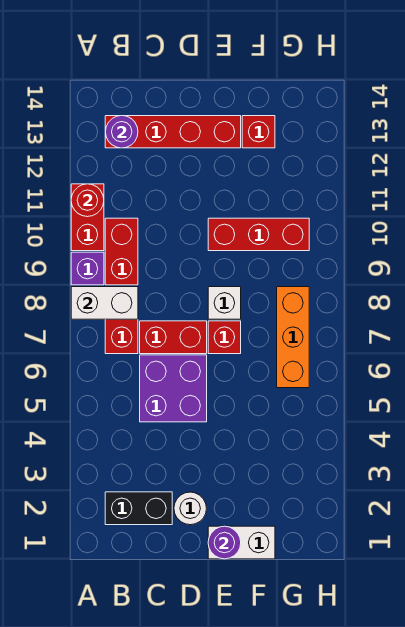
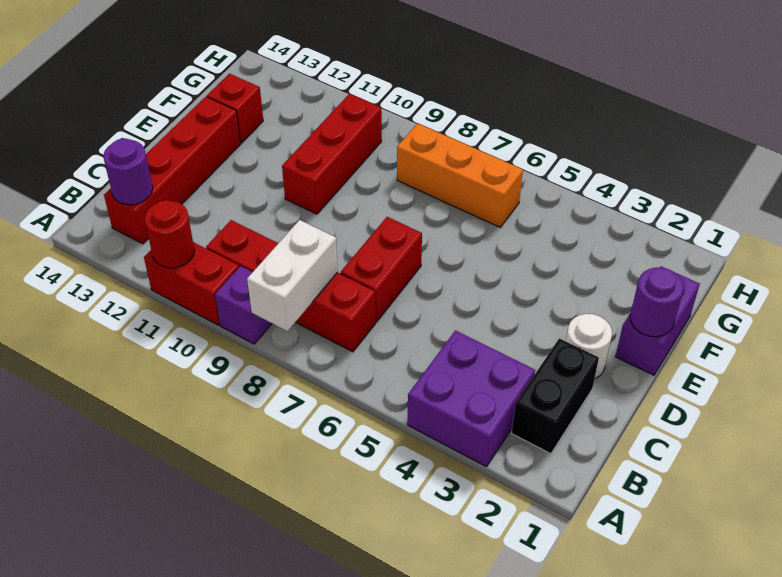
purple 2x2 brick [140,355,207,422] -> purple 2x2 brick moved to [407,331,535,467]
white 1x2 brick [208,526,275,559] -> purple 1x2 brick [615,266,700,375]
red 1x1 brick [208,321,241,354] -> none
white 1x1 brick [208,287,241,319] -> none

